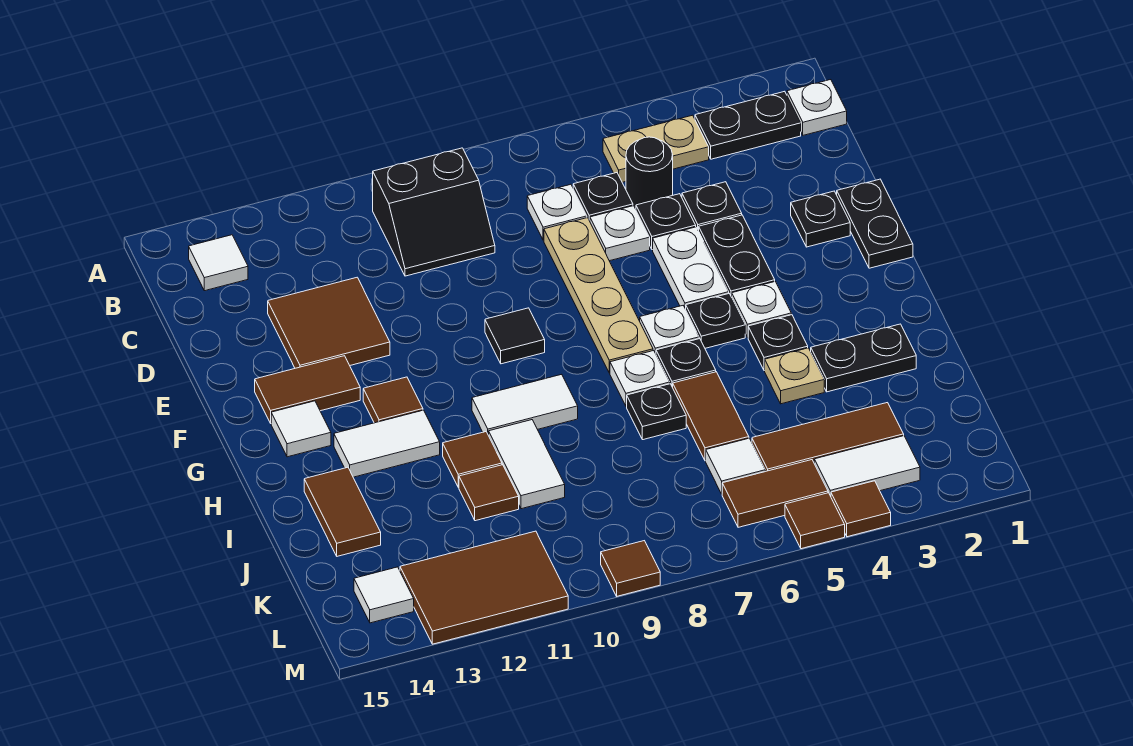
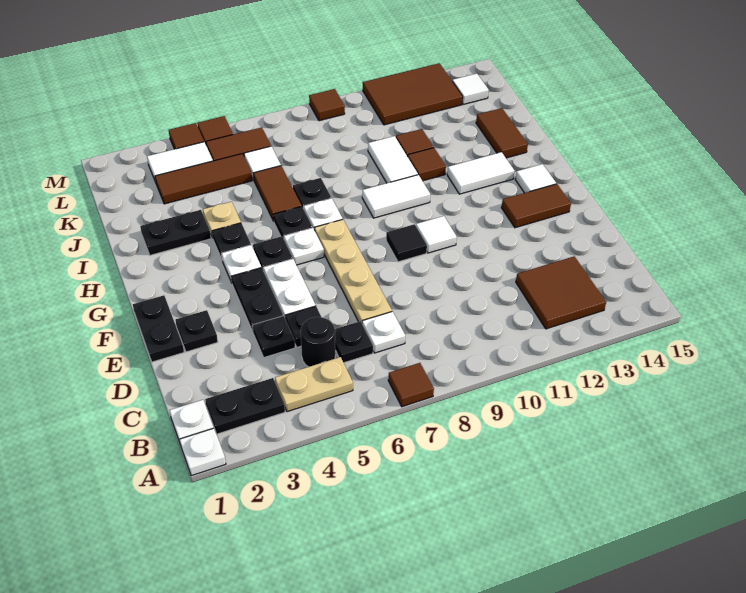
black 2x2 slope [373,148,495,276] -> none
white 1x1 tile [189,235,248,291] -> white 1x1 tile moved to [416,216,457,253]
white 1x1 plate [590,206,650,261] -> white 1x1 plate moved to [180,428,226,476]
brown 2x2 tile [268,277,390,368] -> brown 2x2 tile moved to [516,256,606,329]
brown 1x1 tile [363,377,423,423] -> brown 1x1 tile moved to [388,363,434,407]

